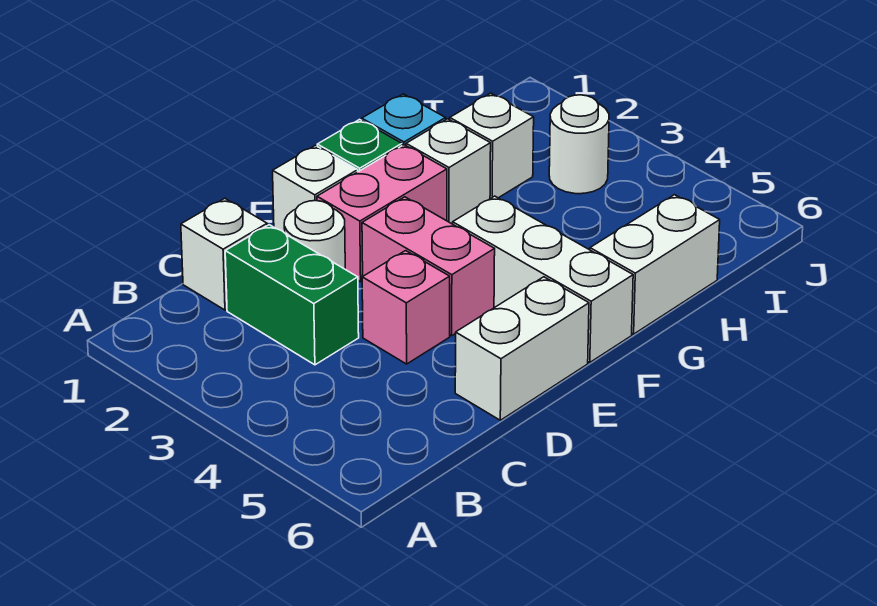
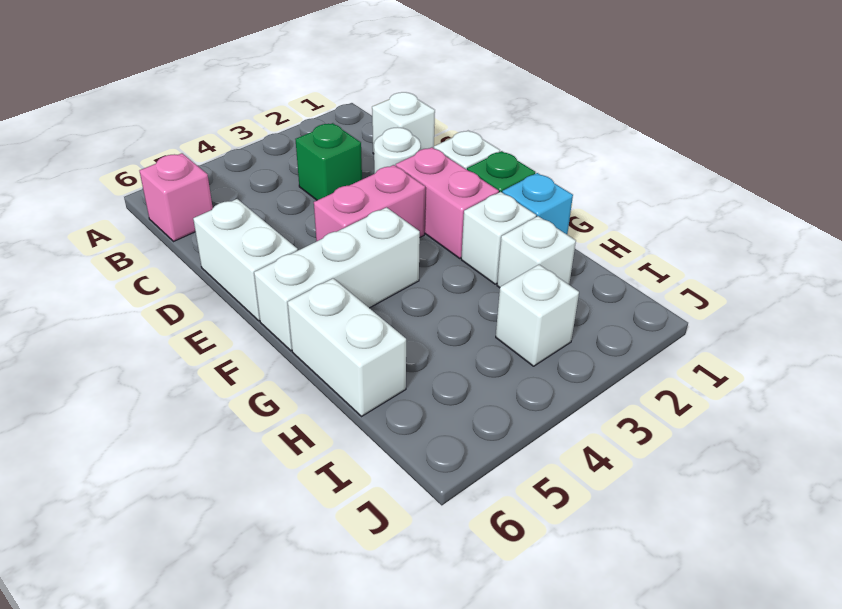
green 1x2 brick [225,225,359,365] -> green 1x1 brick [295,123,362,200]
pink 1x1 brick [362,251,450,364] -> pink 1x1 brick moved to [140,153,213,241]
white 1x1 round brick [549,95,609,194] -> white 1x1 brick [496,265,579,366]

